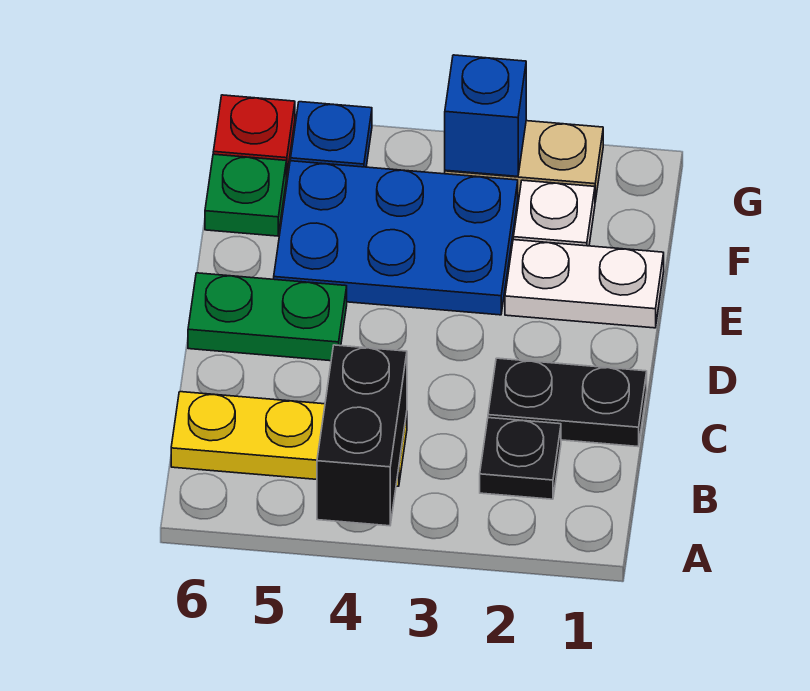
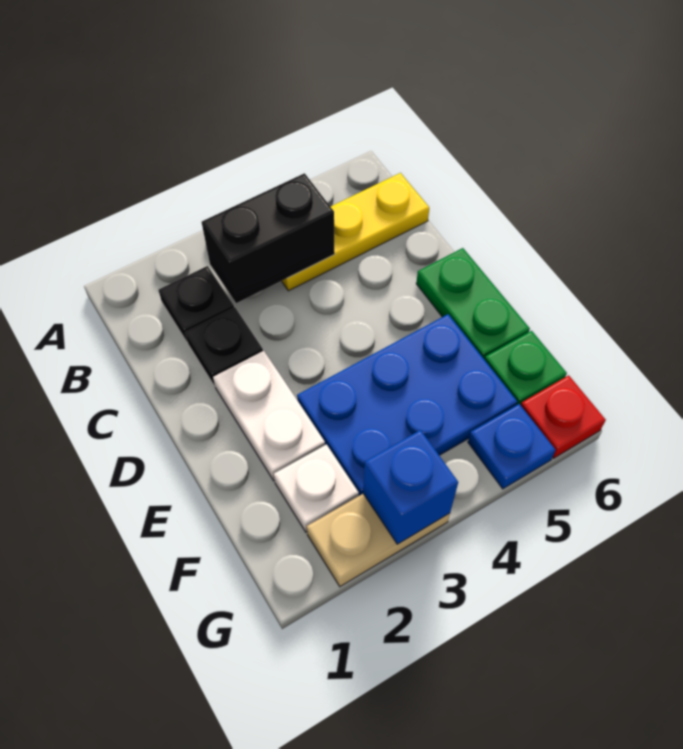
black 1x2 brick [317,345,407,526] -> black 1x2 brick turned to [202,173,335,303]
black 1x2 plate [488,358,647,446] -> black 1x1 plate [185,307,263,386]
green 1x2 plate [188,273,347,361] -> green 1x2 plate turned to [416,248,530,359]
white 1x2 plate [505,240,664,328] -> white 1x2 plate turned to [213,351,325,481]

